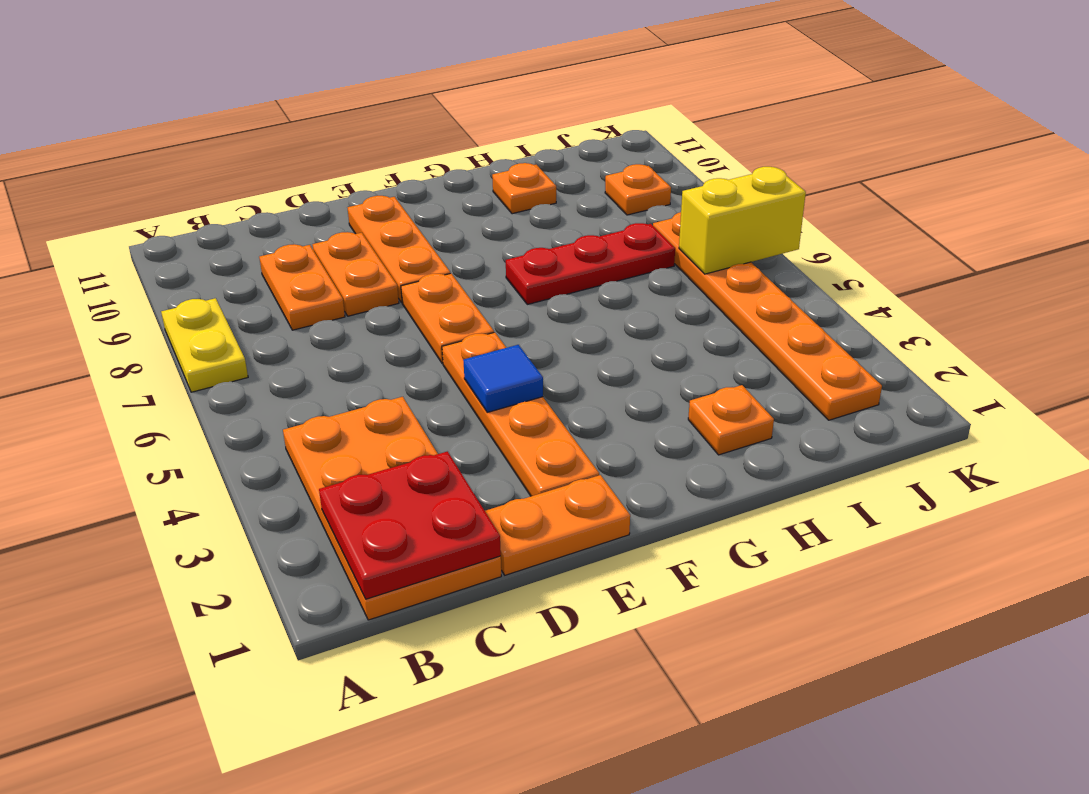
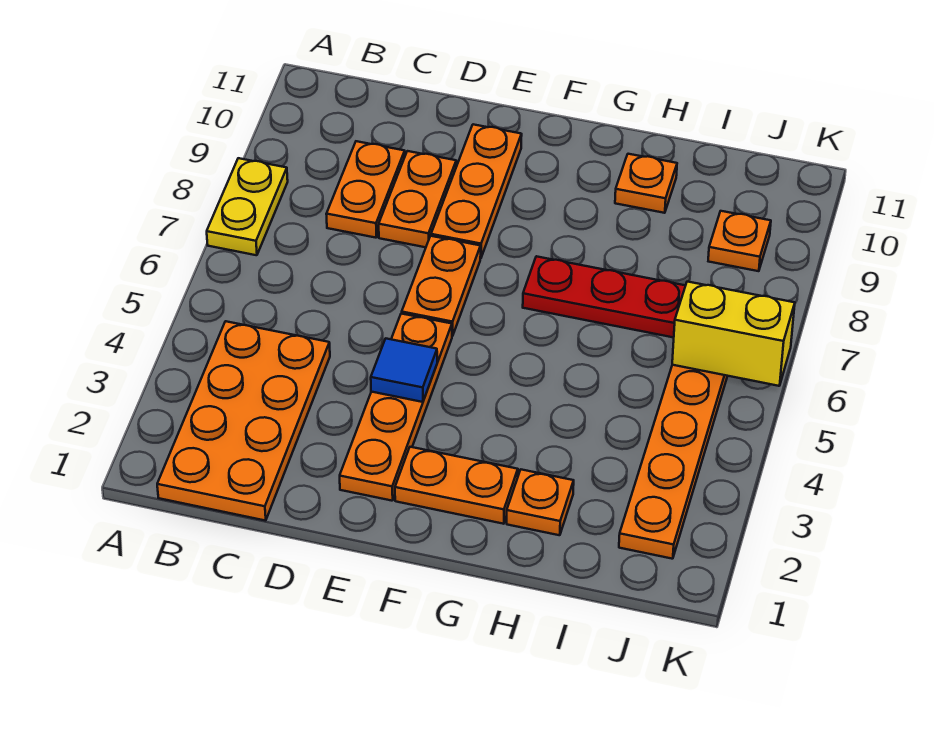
red 2x2 plate [319,451,501,599] -> none
orange 1x2 plate [485,475,630,575] -> orange 1x2 plate moved to [395,447,518,524]

